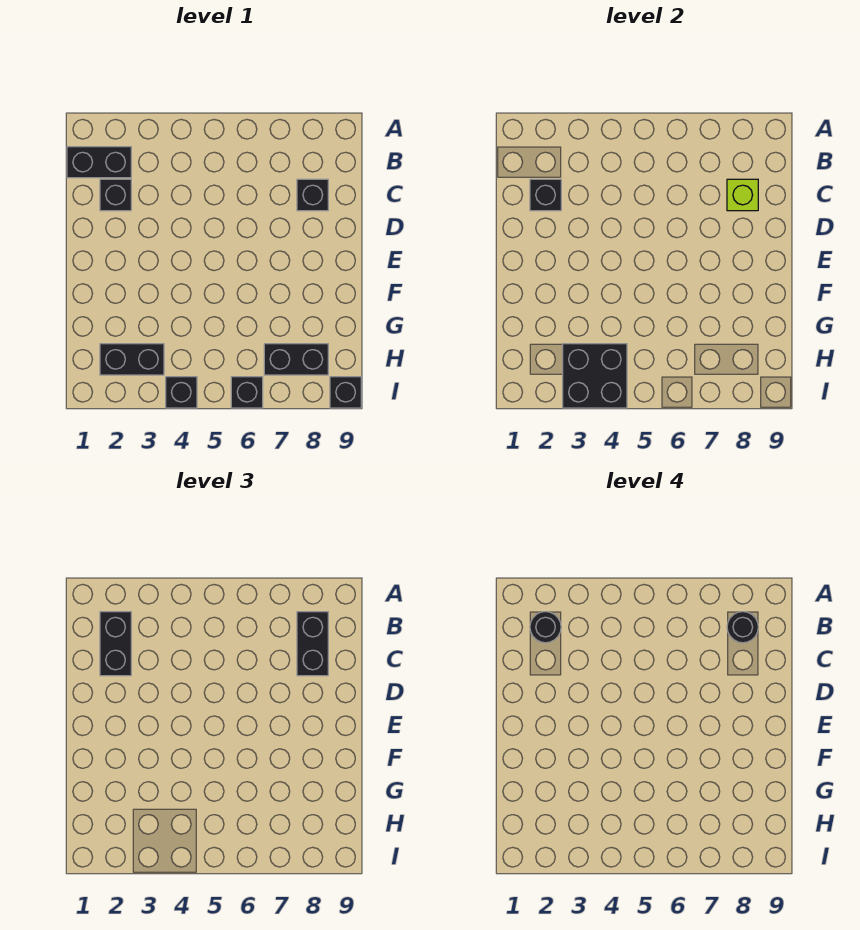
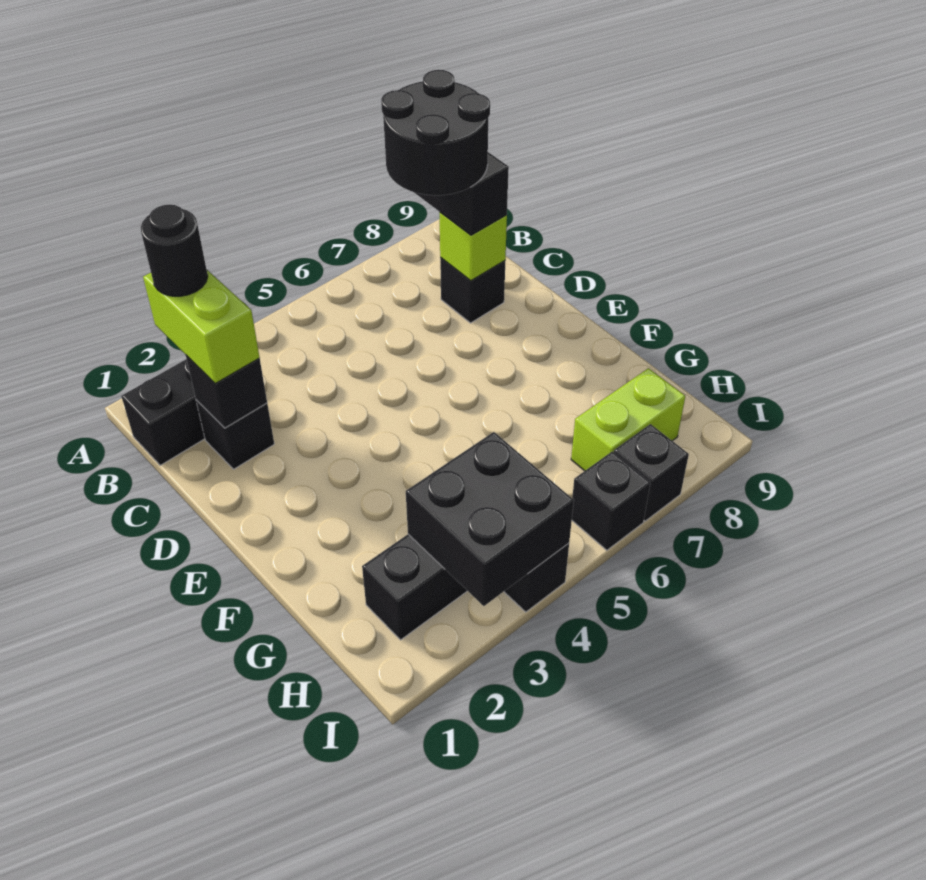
black 1x2 brick [100,612,131,676] -> lime 1x2 brick [143,270,260,383]
black 1x1 round brick [727,612,758,643] -> black 2x2 round brick [381,70,490,195]
black 1x2 brick [264,344,328,375] -> lime 1x2 brick [571,368,685,471]
black 1x1 brick [330,377,361,408] -> black 1x1 brick moved to [614,424,689,521]

